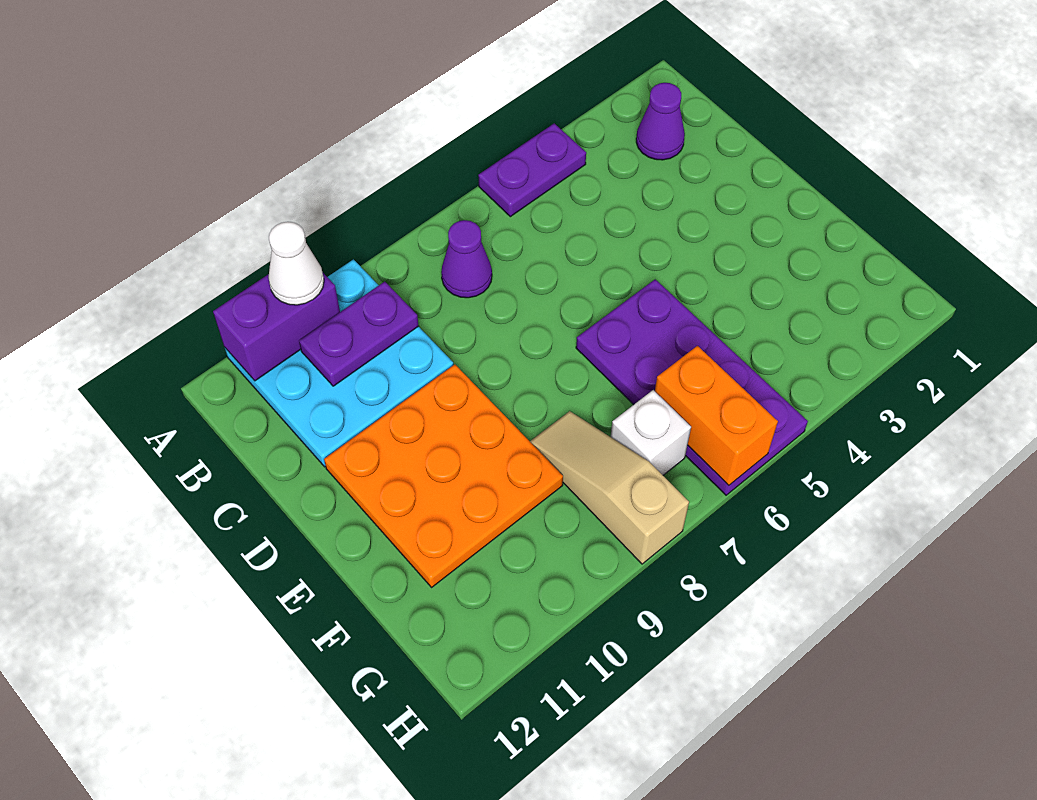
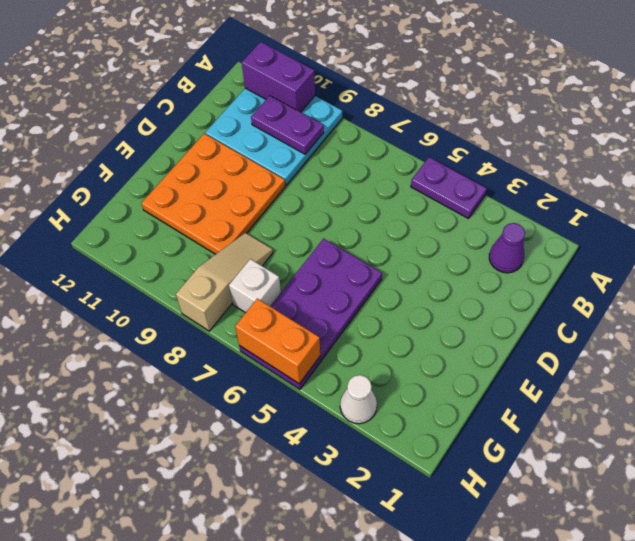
white 1x1 cone [268,222,324,305] -> white 1x1 cone moved to [340,375,377,424]
purple 1x1 cone [441,220,492,298] -> none
orange 1x2 brick [655,346,778,485] -> orange 1x2 brick turned to [235,299,320,384]

